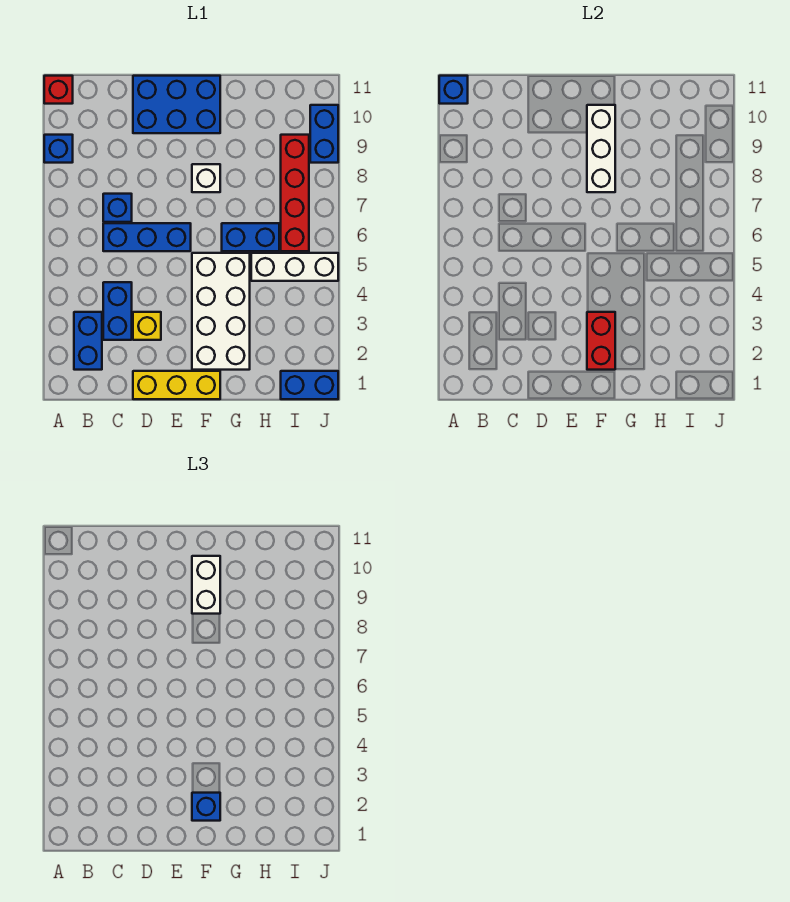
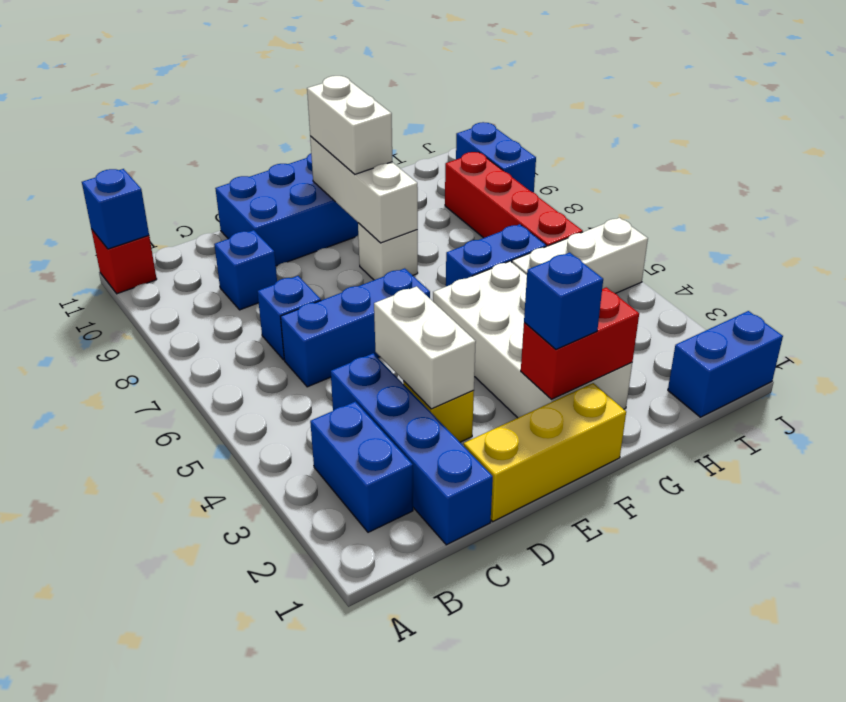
blue 1x1 brick [44,135,73,163] -> blue 1x1 brick moved to [214,230,277,310]
blue 1x2 brick [103,282,132,340] -> blue 1x4 brick [331,353,493,545]
none -> white 1x2 brick [374,286,476,409]
red 1x2 brick [587,312,615,370] -> red 1x2 brick turned to [521,287,639,399]

